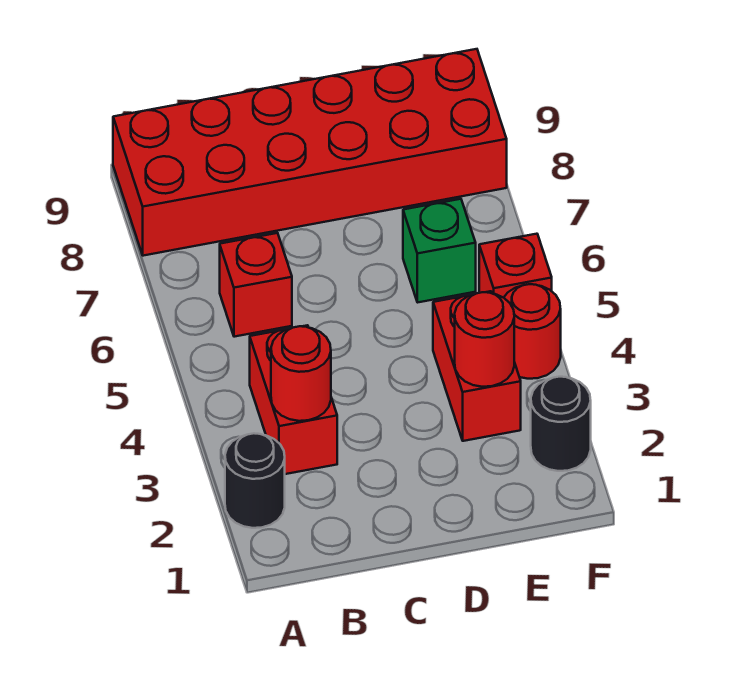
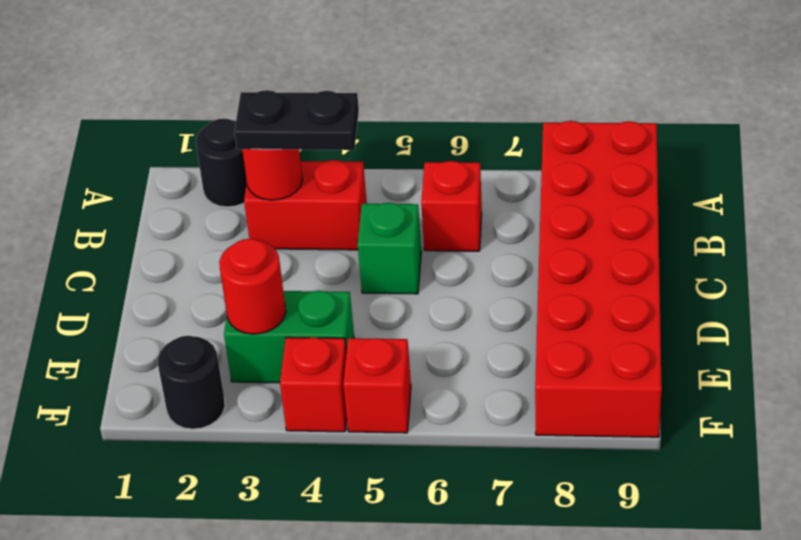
none -> black 1x2 plate [234,90,359,150]
red 1x2 brick [433,291,521,441] -> green 1x2 brick [224,291,354,383]
green 1x1 brick [403,199,476,302] -> green 1x1 brick moved to [358,203,421,294]
red 1x1 round brick [504,284,561,379] -> red 1x1 brick [280,337,347,432]

